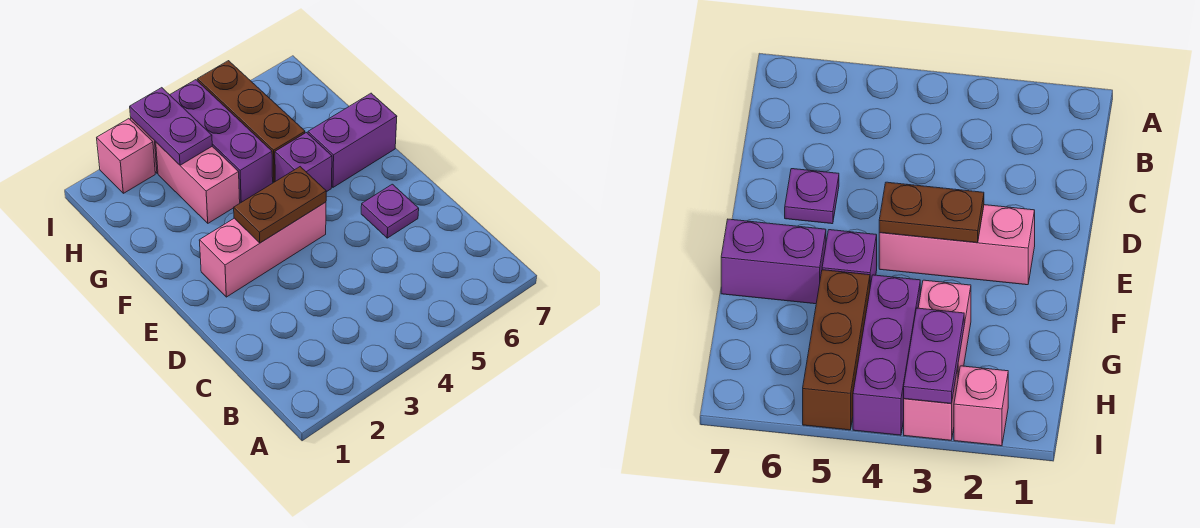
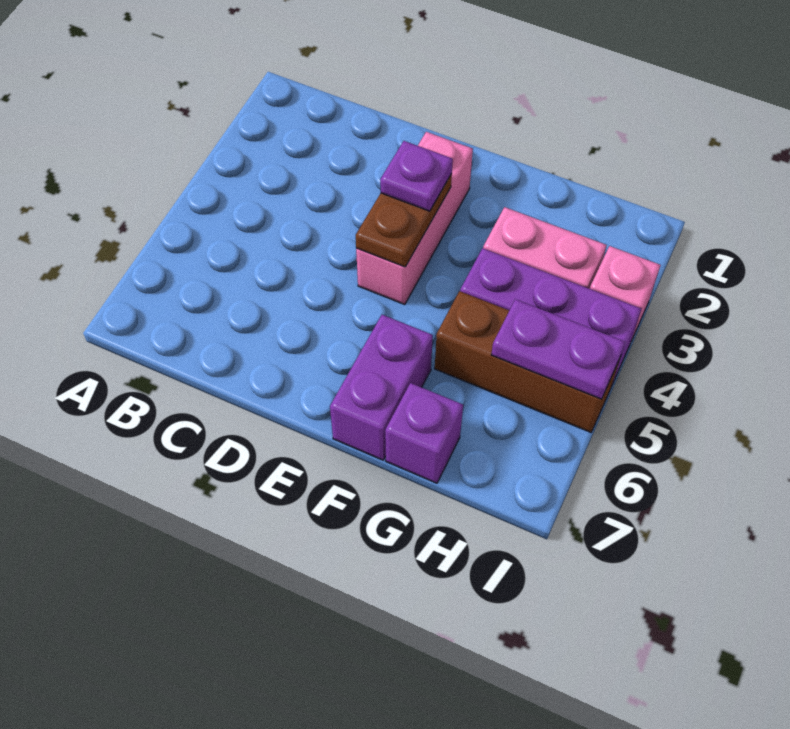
purple 1x1 plate [361,184,419,238] -> purple 1x1 plate moved to [380,141,453,211]
purple 1x1 brick [275,133,332,192] -> purple 1x1 brick moved to [385,383,463,483]
purple 1x2 plate [130,88,212,165] -> purple 1x2 plate moved to [491,299,625,399]
pink 1x1 brick [97,119,155,193] -> none

